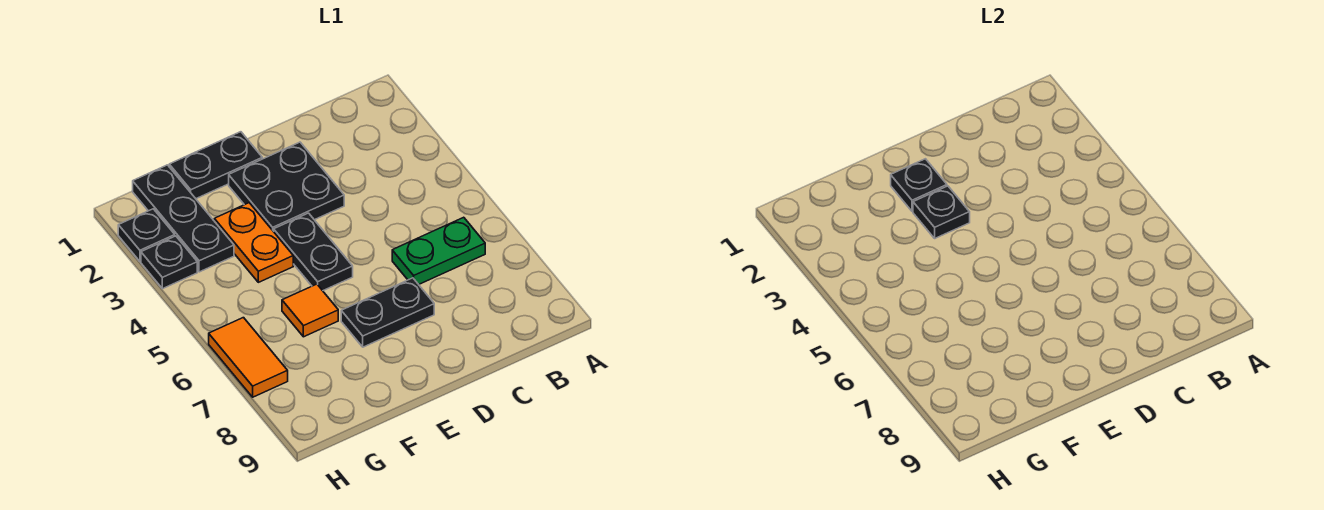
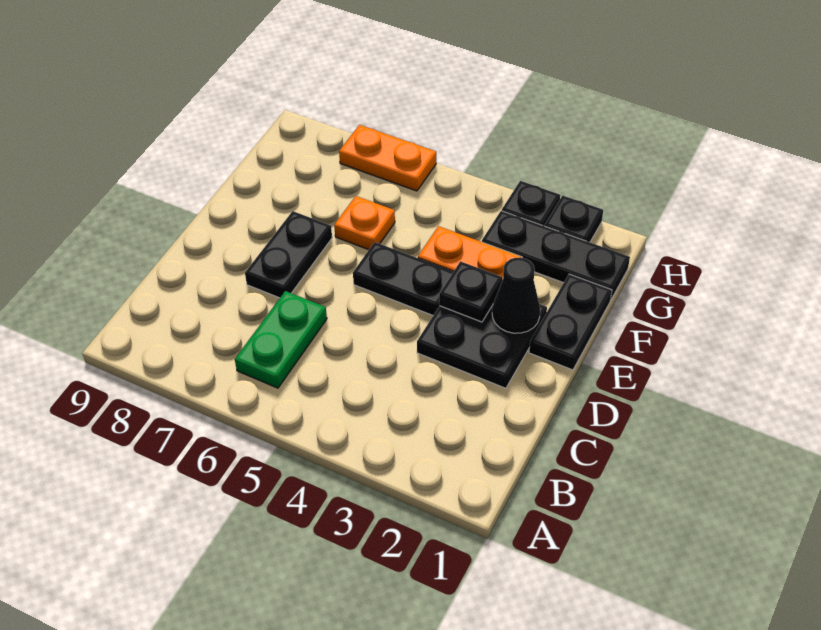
black 1x1 plate [891,159,947,211] -> black 1x1 cone [492,257,540,333]
orange 1x1 tile [282,284,338,337] -> orange 1x1 plate [334,196,395,250]
orange 1x2 tile [209,318,288,397] -> orange 1x2 plate [339,125,436,191]

